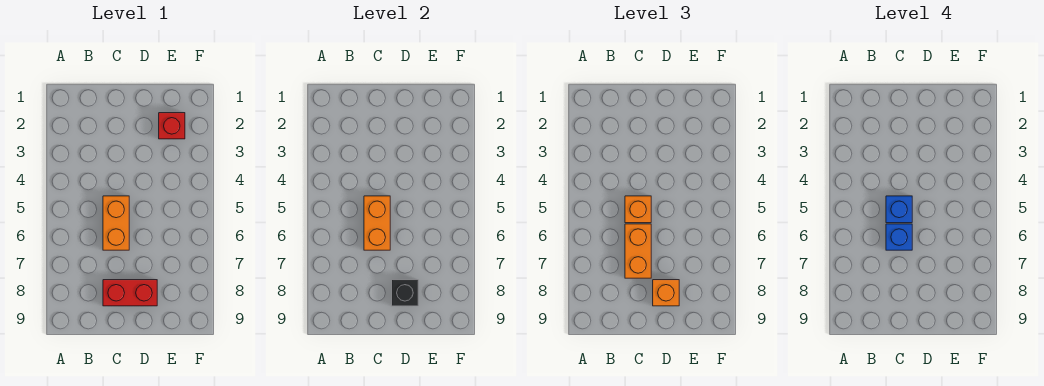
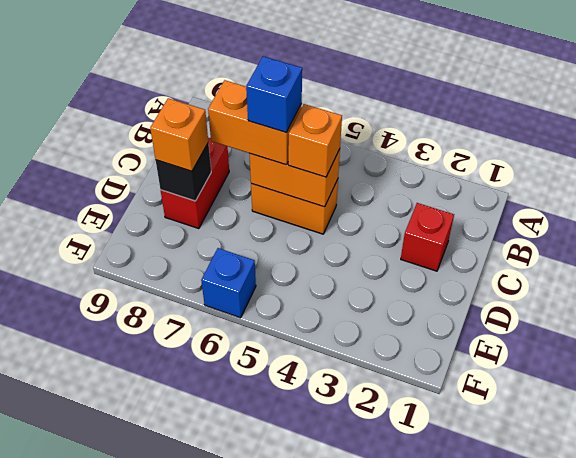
blue 1x1 brick [886,196,912,223] -> blue 1x1 brick moved to [201,248,256,318]
red 1x1 brick [159,113,185,139] -> red 1x1 brick moved to [401,203,454,271]

